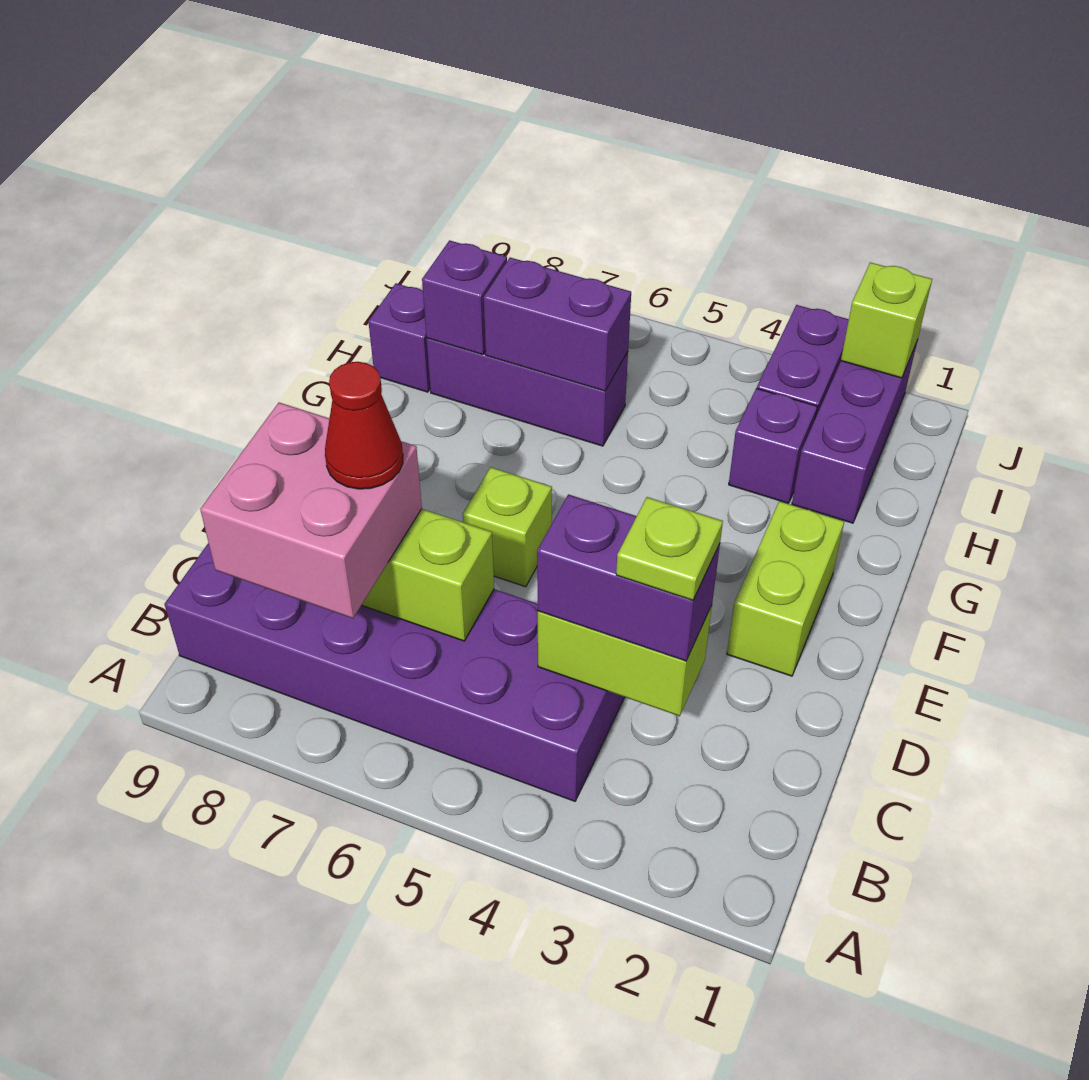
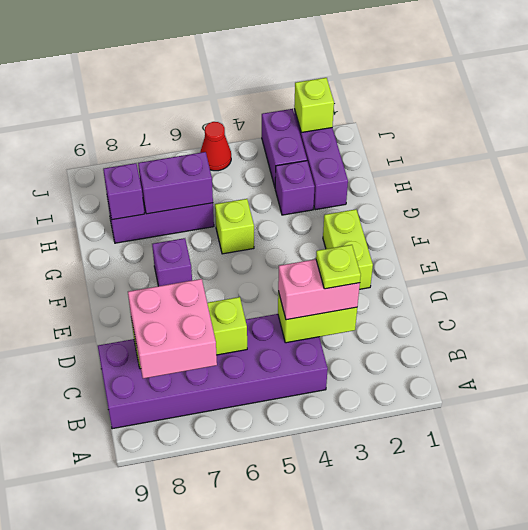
purple 1x2 brick [537,494,720,661] -> pink 1x2 brick [278,259,360,320]
red 1x1 cone [325,362,403,489] -> red 1x1 cone moved to [200,122,231,171]
lime 1x1 brick [463,467,552,587] -> lime 1x1 brick moved to [215,199,254,254]
purple 1x1 brick [368,283,430,392] -> purple 1x1 brick moved to [152,238,192,286]

